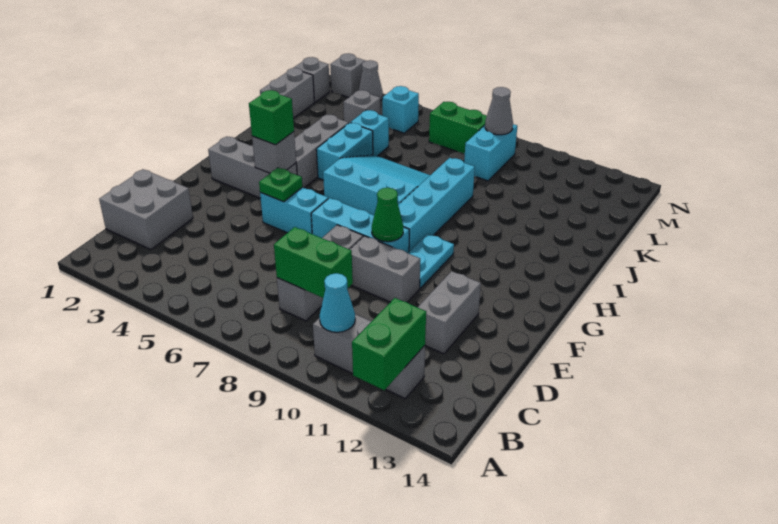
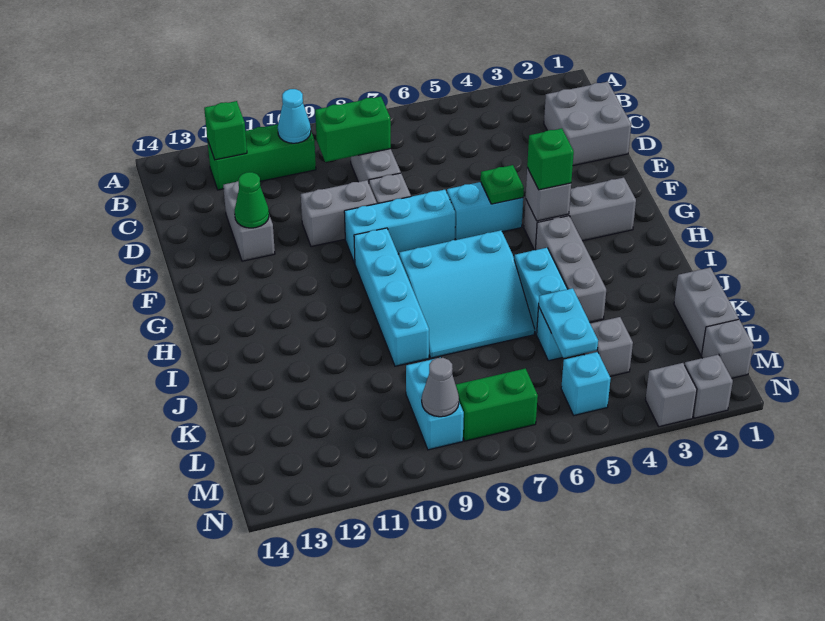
green 1x2 brick [352,298,426,390] -> green 1x1 brick [204,101,247,160]
grey 1x3 brick [313,314,425,398] -> green 1x3 brick [207,124,316,190]
green 1x1 cone [372,188,403,242] -> green 1x1 cone moved to [235,172,269,228]
cyan 1x2 plate [408,234,454,288] -> cyan 1x2 plate moved to [539,288,598,358]
grey 1x1 cone [358,60,383,101] -> grey 1x1 brick [645,363,697,427]

